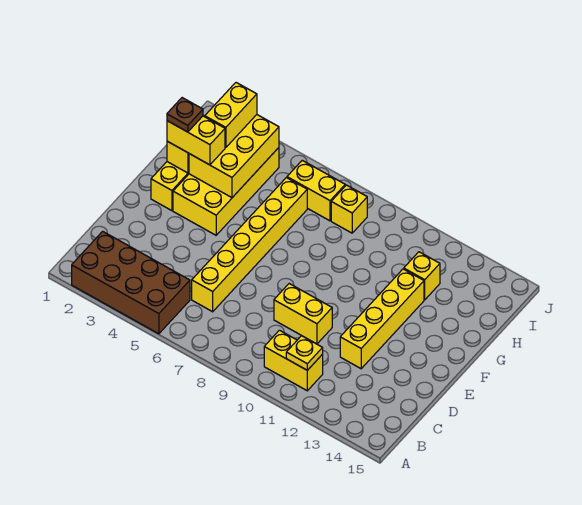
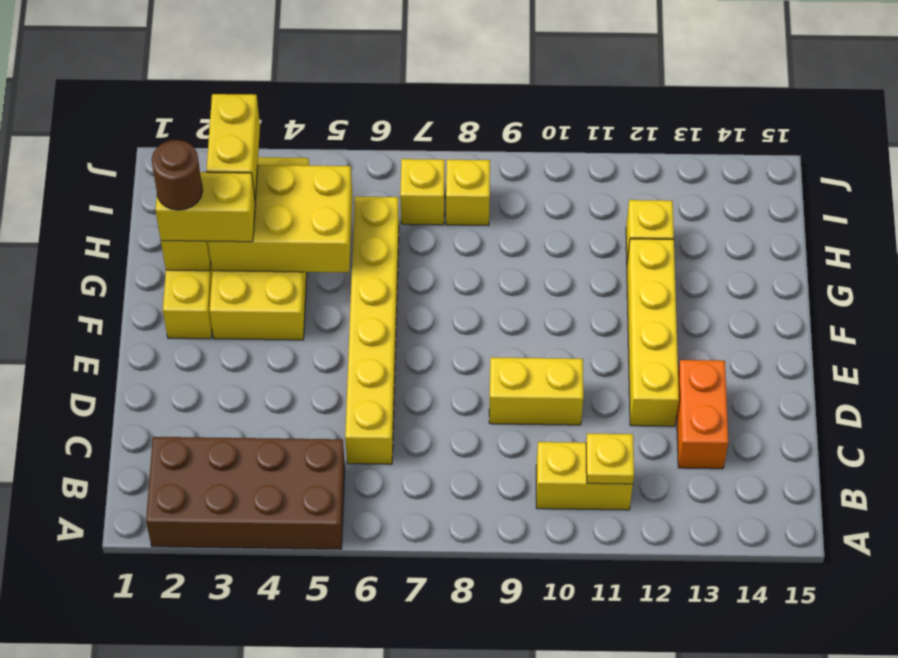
none -> orange 1x2 brick [677,360,728,469]
brown 1x1 plate [167,98,203,132] -> brown 1x1 round brick [152,140,203,210]
yellow 2x3 brick [189,115,279,198] -> yellow 2x3 brick turned to [208,165,352,272]
yellow 1x2 brick [287,160,345,221] -> yellow 1x1 brick [400,159,445,225]

